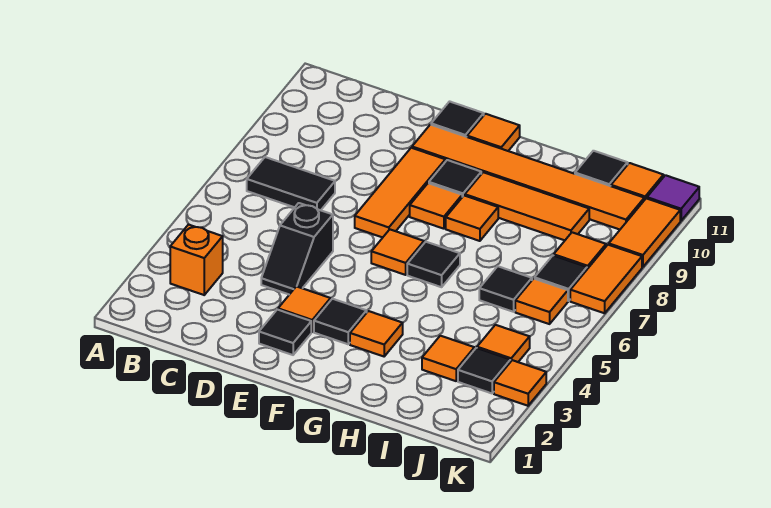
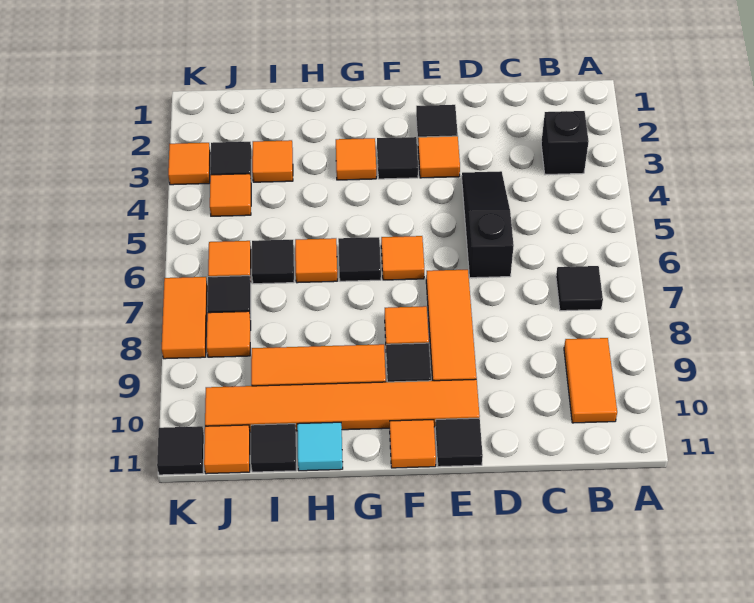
orange 1x1 brick [170,224,223,295] -> black 1x1 brick [541,111,589,175]
black 1x2 tile [247,157,335,210] -> black 1x1 tile [556,266,603,311]
black 1x2 slope [261,203,333,295] -> black 1x3 slope [462,171,514,278]
orange 1x1 tile [446,196,498,241] -> orange 1x1 tile moved to [295,238,337,283]
none -> cyan 1x1 tile [297,422,343,471]
orange 1x2 tile [609,198,680,267] -> orange 1x2 tile moved to [564,338,617,423]
purple 1x1 tile [647,175,699,221] -> black 1x1 tile [157,426,204,475]

